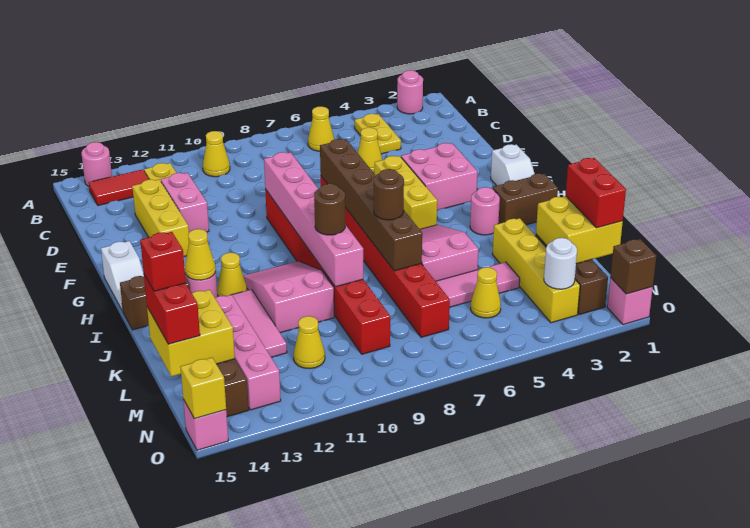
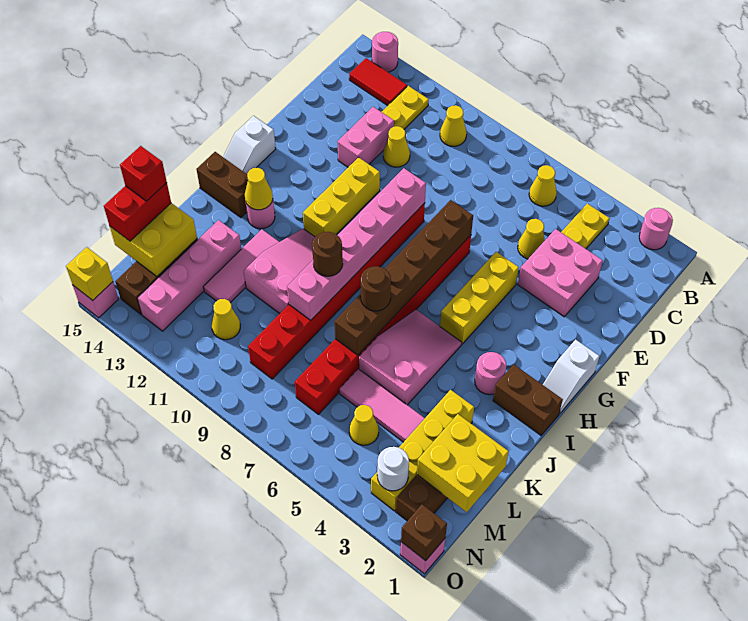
yellow 1x3 brick [132,179,189,256] -> yellow 1x3 brick moved to [303,157,380,237]
pink 2x2 brick [401,143,477,210] -> pink 2x2 brick moved to [518,229,603,317]
yellow 1x1 cone [217,253,247,296] -> yellow 1x1 cone moved to [383,126,410,167]
red 1x2 brick [566,158,626,228] -> none

